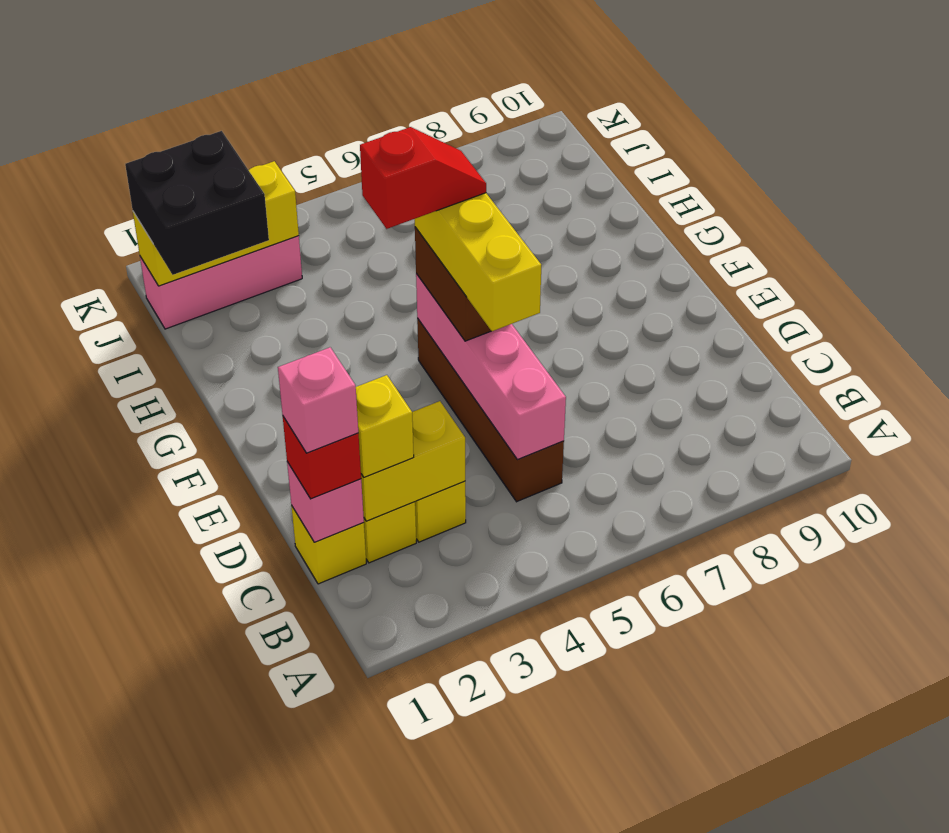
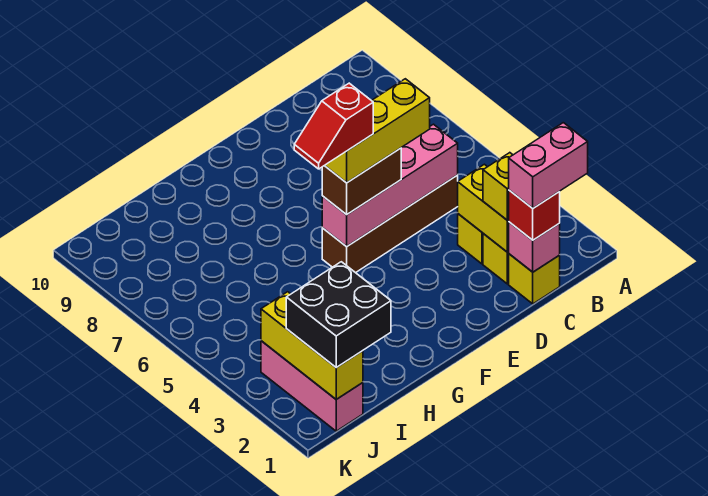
pink 1x1 brick [278,347,358,453] -> pink 1x2 brick [509,123,588,208]
red 1x2 slope [360,127,486,229] -> red 1x2 slope turned to [294,83,373,169]

